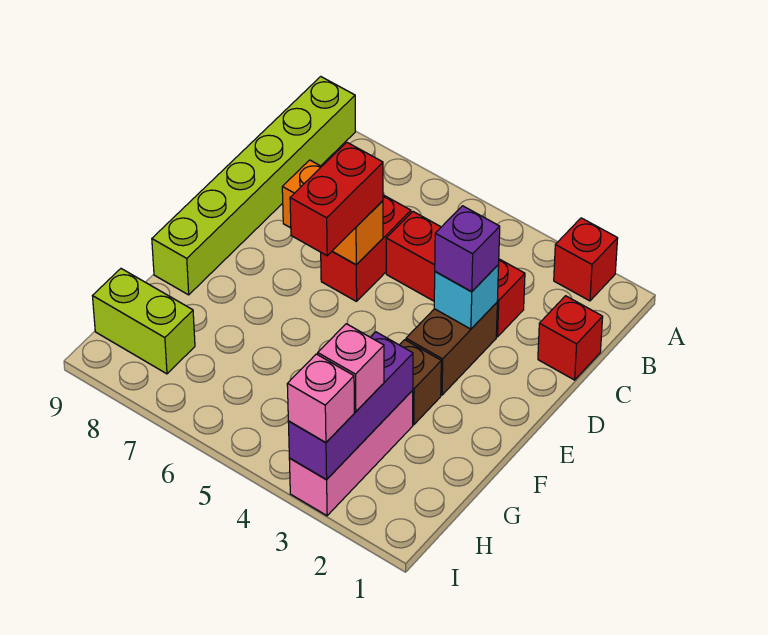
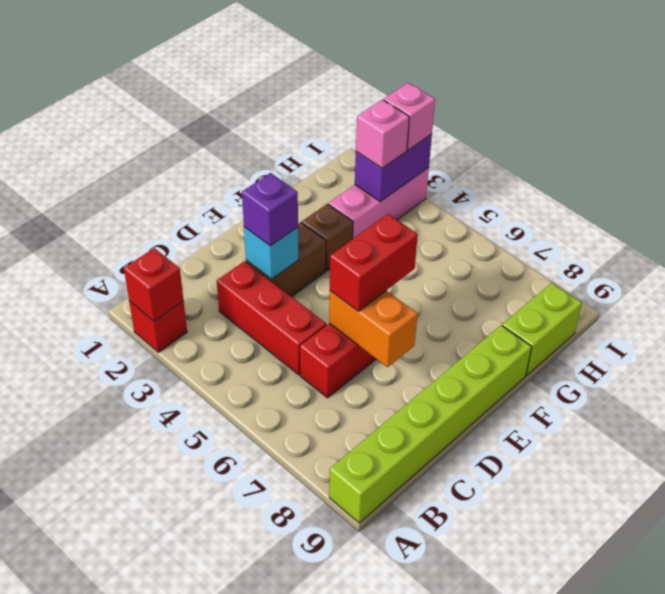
red 1x1 brick [538,296,603,380] -> red 1x1 brick moved to [124,248,184,321]
purple 1x3 brick [288,332,413,479] -> purple 1x2 brick [355,134,432,202]
lime 1x2 brick [93,269,195,374] -> lime 1x2 brick turned to [502,283,582,376]

